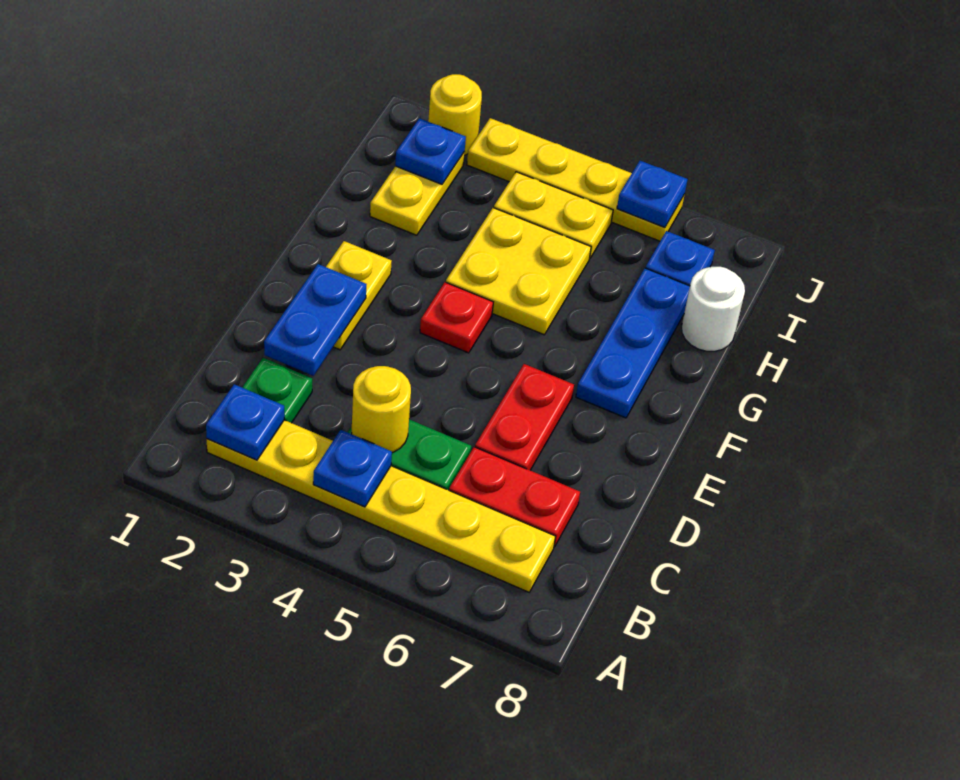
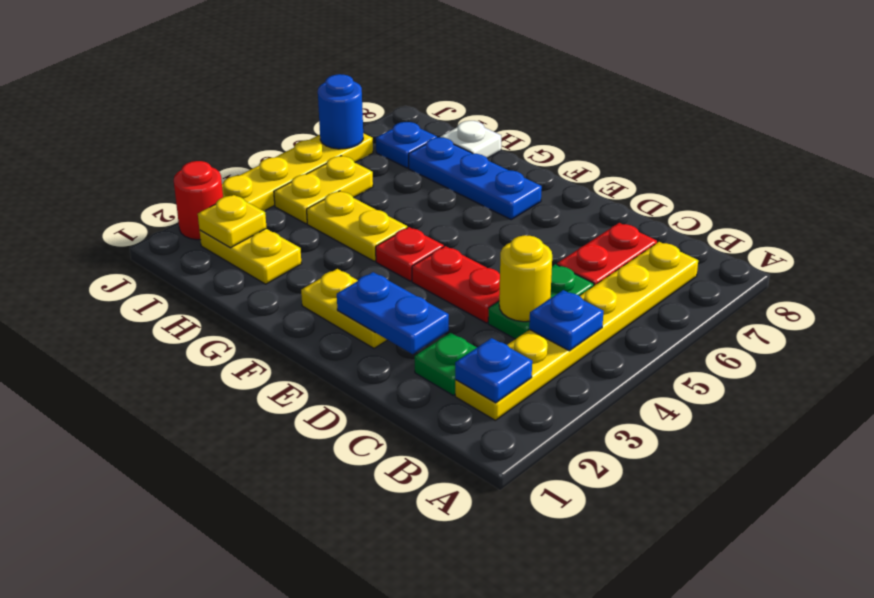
red 1x2 plate [475,364,574,470] -> red 1x2 plate moved to [412,246,500,323]
yellow 2x2 plate [446,208,591,335] -> yellow 1x2 plate [307,191,407,261]
white 1x1 round brick [682,267,745,351] -> white 1x1 plate [440,121,501,158]
blue 1x1 plate [395,118,466,184] -> yellow 1x1 plate [198,195,267,248]
yellow 1x1 round brick [428,74,482,156] -> red 1x1 round brick [174,161,223,240]
blue 1x1 plate [617,161,688,227] -> blue 1x1 round brick [318,74,363,149]

